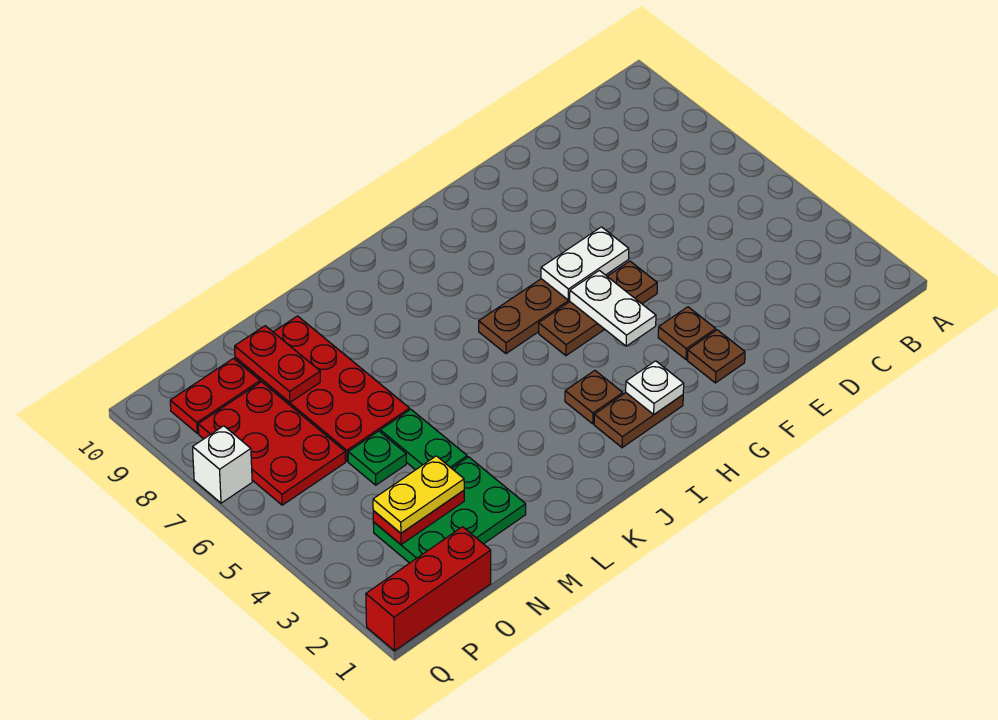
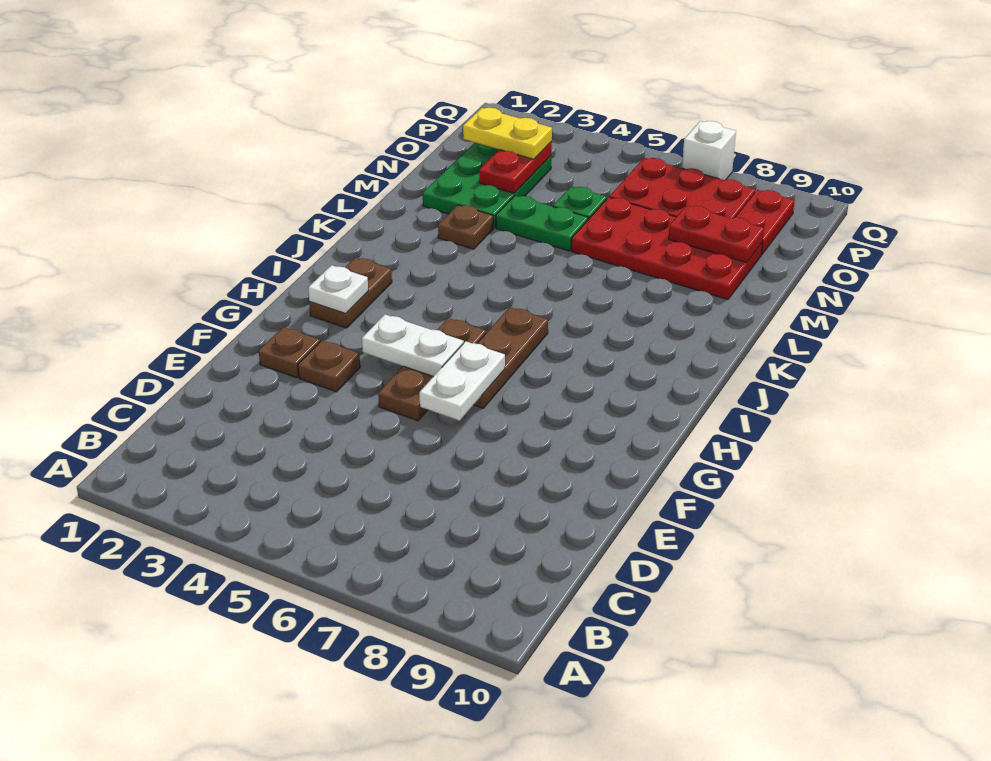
brown 1x1 plate [565,371,623,424] -> brown 1x1 plate moved to [438,205,493,249]
yellow 1x2 plate [373,456,464,533] -> yellow 1x2 plate turned to [463,108,552,159]
red 1x3 brick [366,527,491,651] -> none

